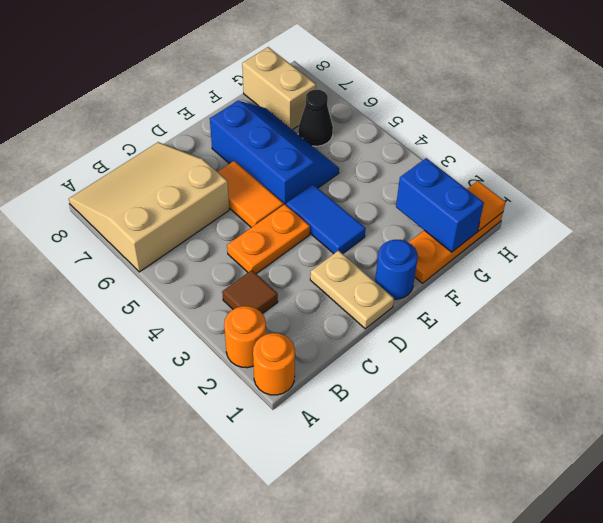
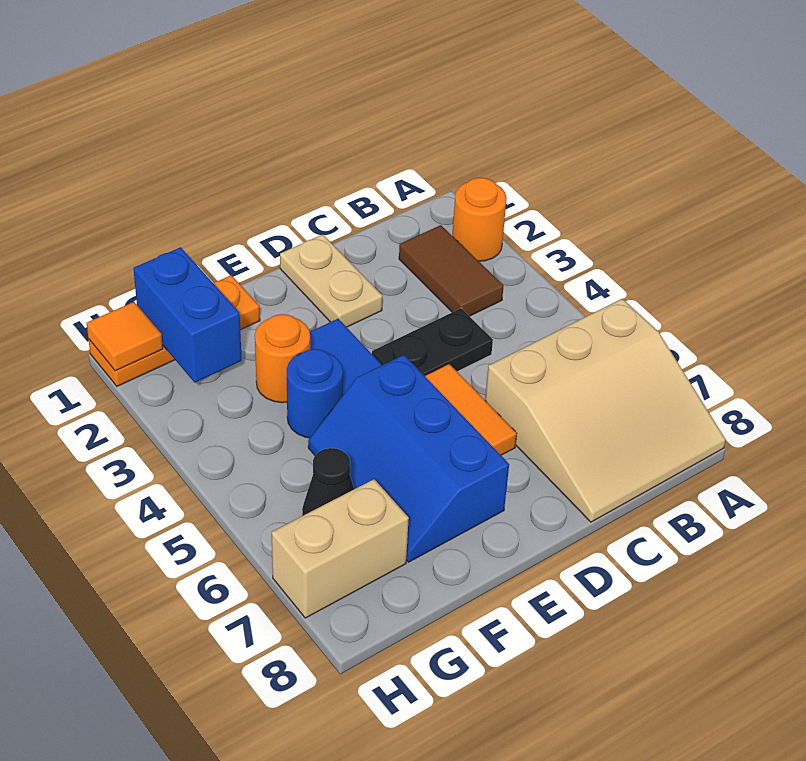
orange 1x1 round brick [253,333,295,395] -> orange 1x1 round brick moved to [255,314,310,403]
brown 1x1 tile [222,270,278,314] -> brown 1x2 tile [399,225,504,316]
orange 1x2 plate [227,204,310,274] -> black 1x2 plate [372,308,493,376]
blue 1x1 round brick [375,240,418,299] -> blue 1x1 round brick moved to [287,349,343,438]
tan 1x2 brick [242,47,316,130] -> tan 1x2 brick turned to [272,479,409,618]

